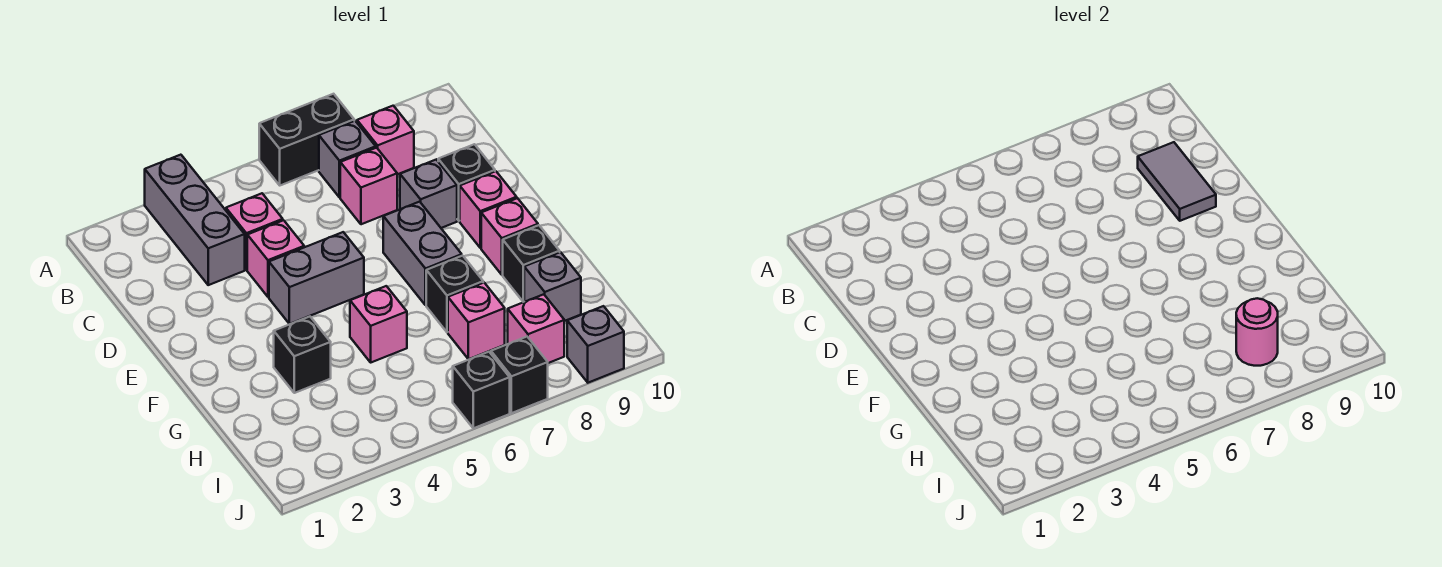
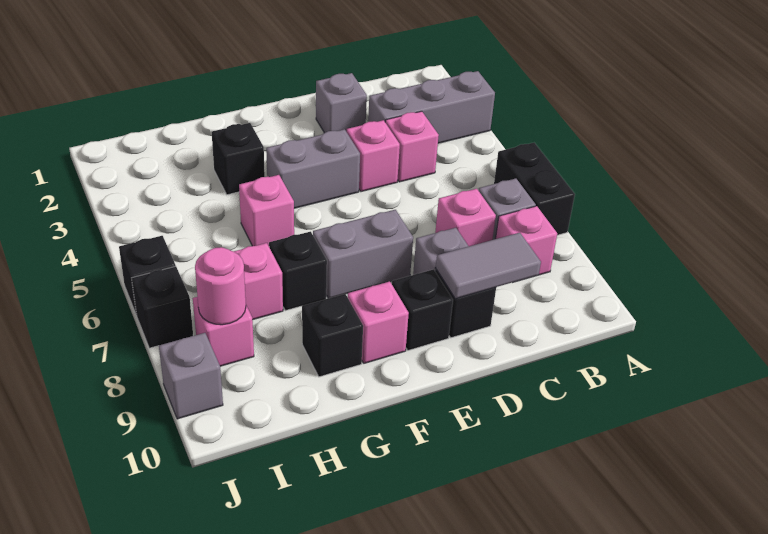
grey 1x2 brick [269,232,364,324] -> grey 1x2 brick turned to [266,129,360,208]
pink 1x1 brick [460,171,517,248] -> black 1x1 brick [392,269,453,350]
grey 1x1 brick [524,252,581,321] -> grey 1x1 brick moved to [316,73,367,133]

